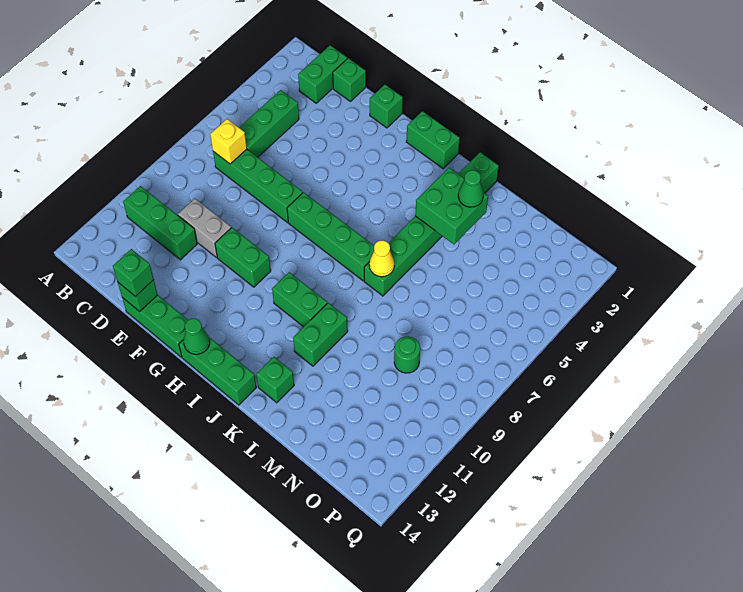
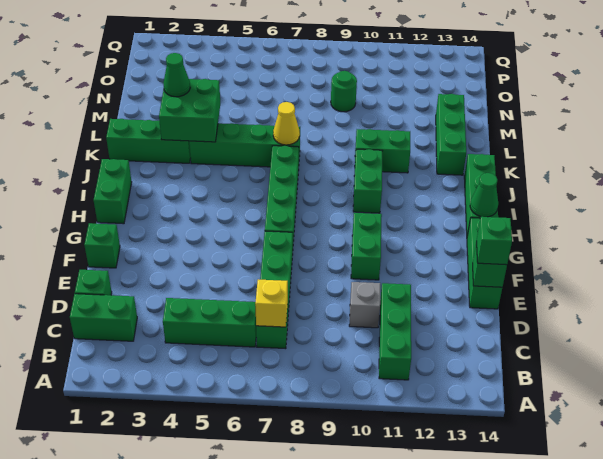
grey 1x2 brick [178,199,231,257] -> grey 1x1 brick [349,282,380,328]
green 1x1 brick [256,357,294,403] -> green 1x3 brick [436,94,466,175]

